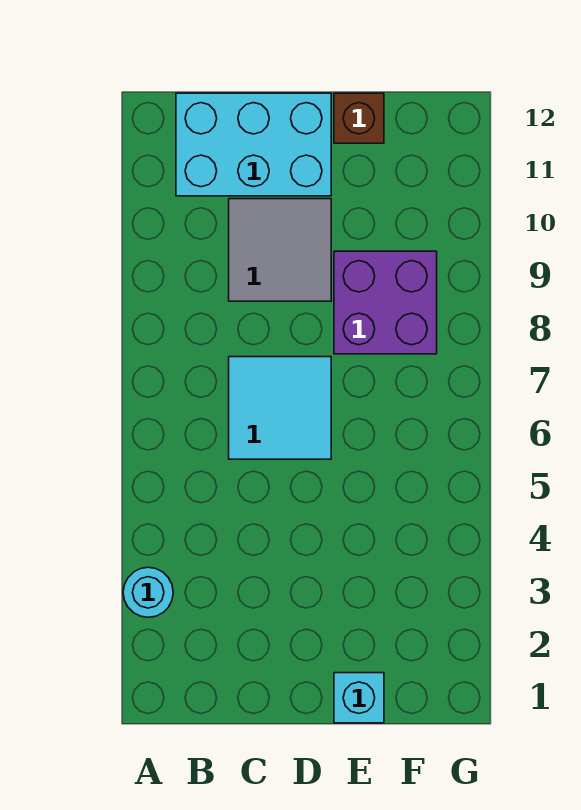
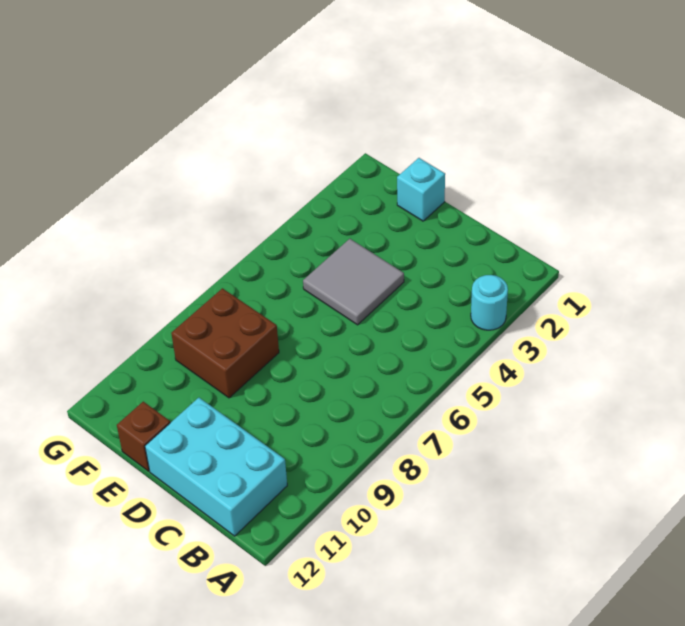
cyan 2x2 tile [229,357,331,459] -> none
grey 2x2 tile [229,199,331,301] -> grey 2x2 tile moved to [303,239,404,325]
purple 2x2 brick [334,251,437,354] -> brown 2x2 brick [171,288,279,398]

